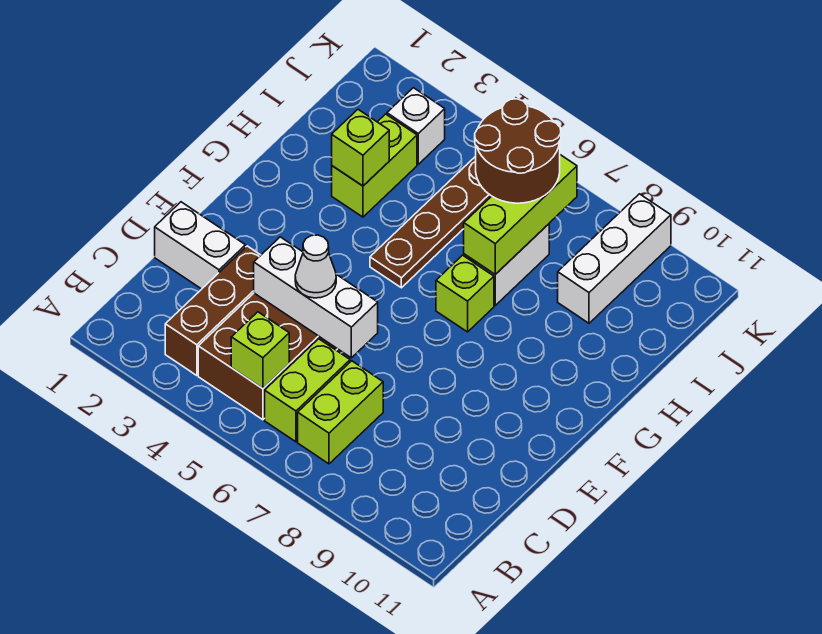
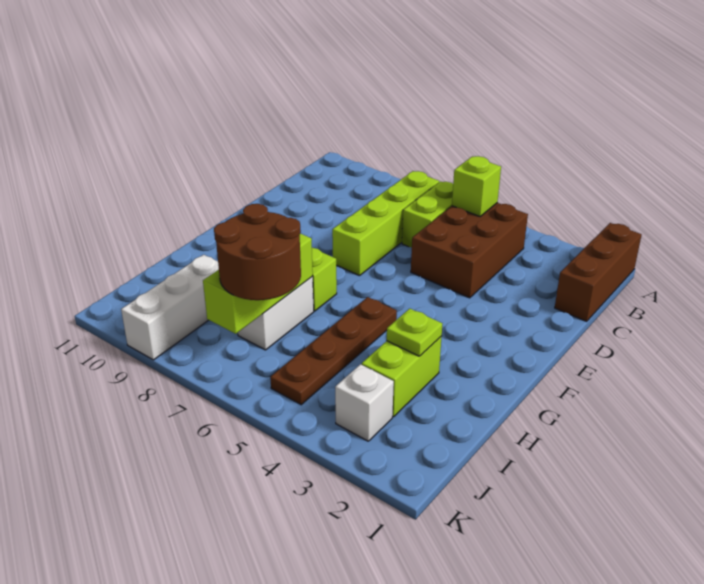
brown 1x3 brick [165,246,261,376] -> brown 1x3 brick moved to [555,223,642,321]
lime 1x2 brick [298,361,383,464] -> lime 1x4 brick [332,171,439,276]
white 1x2 brick [155,202,246,289] -> none
white 1x3 brick [254,237,378,358] -> none
white 1x1 cone [295,235,336,298] -> none
lime 1x1 brick [332,110,389,186] -> lime 1x1 plate [387,309,442,356]

